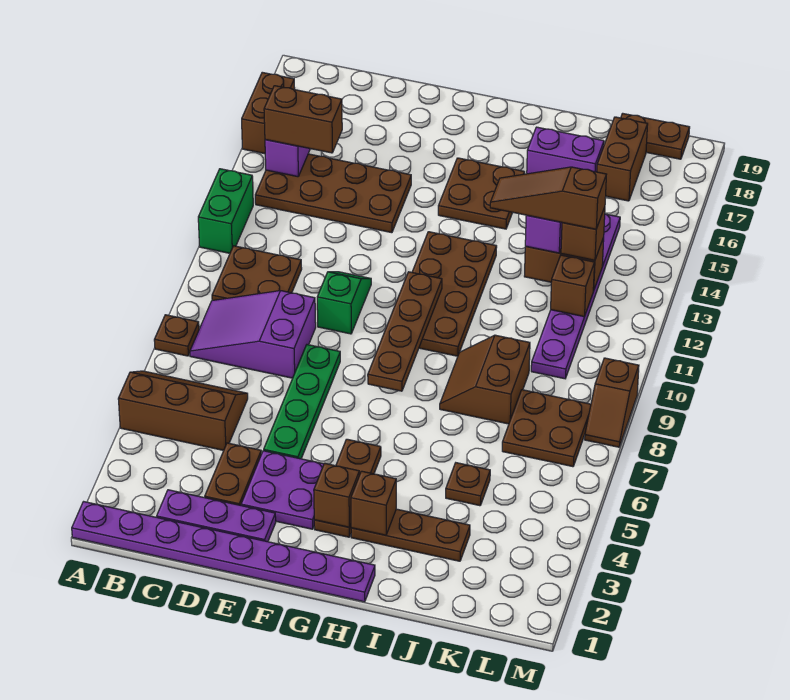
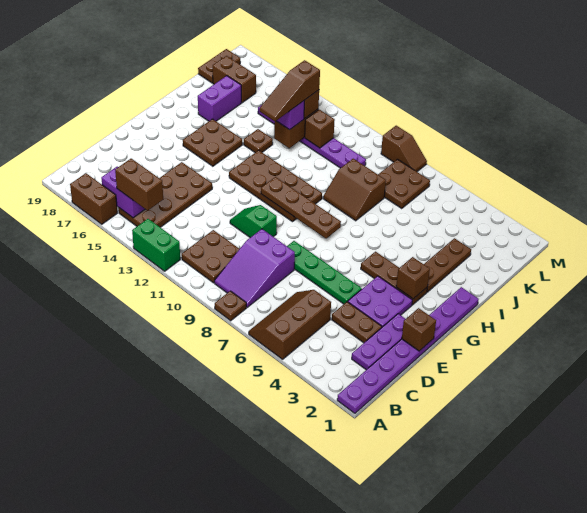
brown 1x2 brick [264,86,342,153] -> brown 1x2 brick turned to [115,159,163,211]
brown 1x1 brick [351,471,396,535] -> brown 1x1 brick moved to [402,308,436,351]
brown 1x1 plate [446,463,490,506] -> brown 1x1 plate moved to [244,129,273,153]

